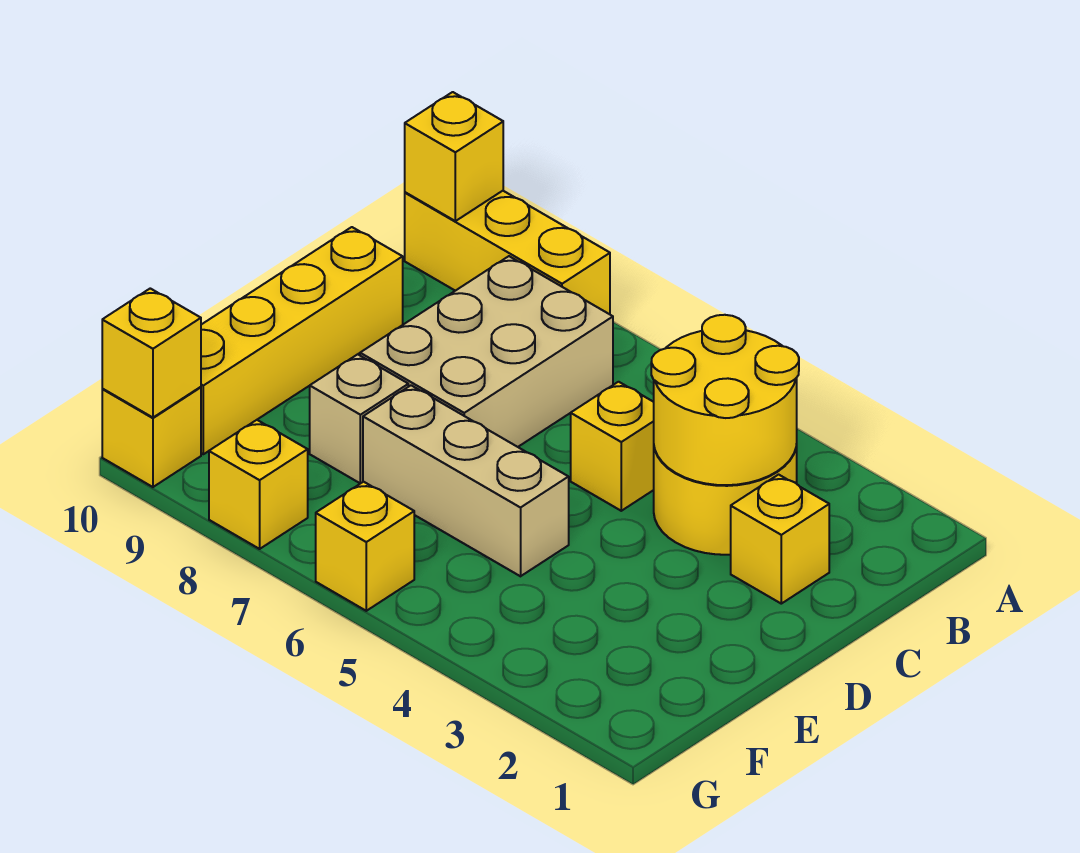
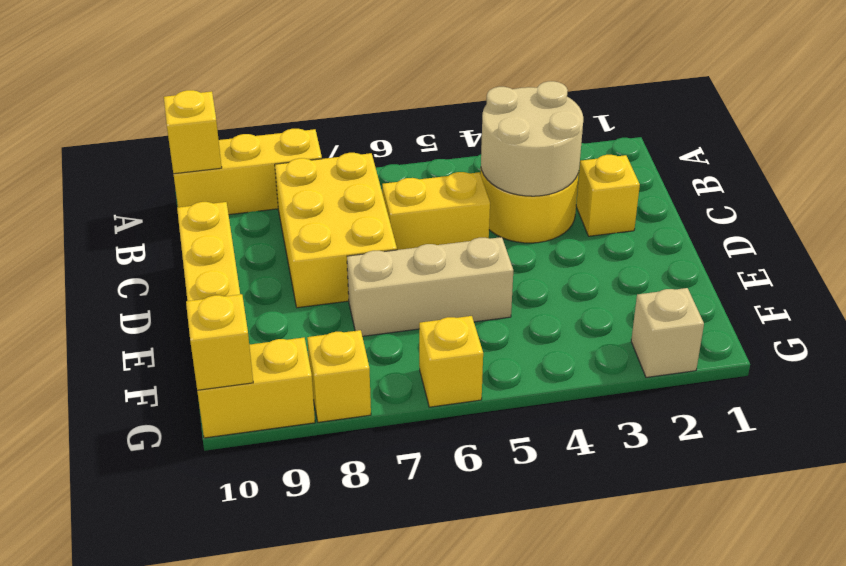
yellow 2x2 round brick [651,315,799,485] -> tan 2x2 round brick [481,81,583,196]
tan 2x3 brick [360,256,613,447] -> yellow 2x3 brick [275,153,397,308]
yellow 1x1 brick [571,382,654,511] -> yellow 1x2 brick [382,172,490,250]
tan 1x1 brick [310,354,408,483] -> tan 1x1 brick moved to [631,288,704,377]
yellow 1x1 brick [102,387,201,487] -> yellow 1x2 brick [197,338,315,438]

